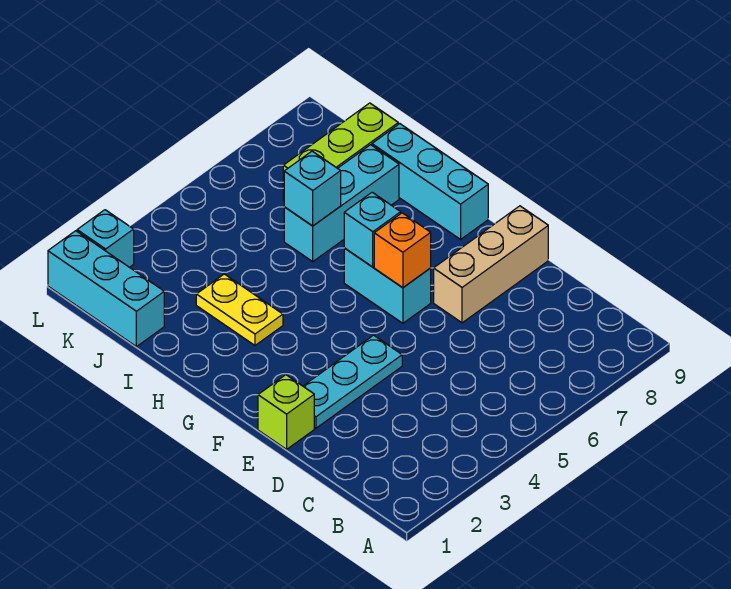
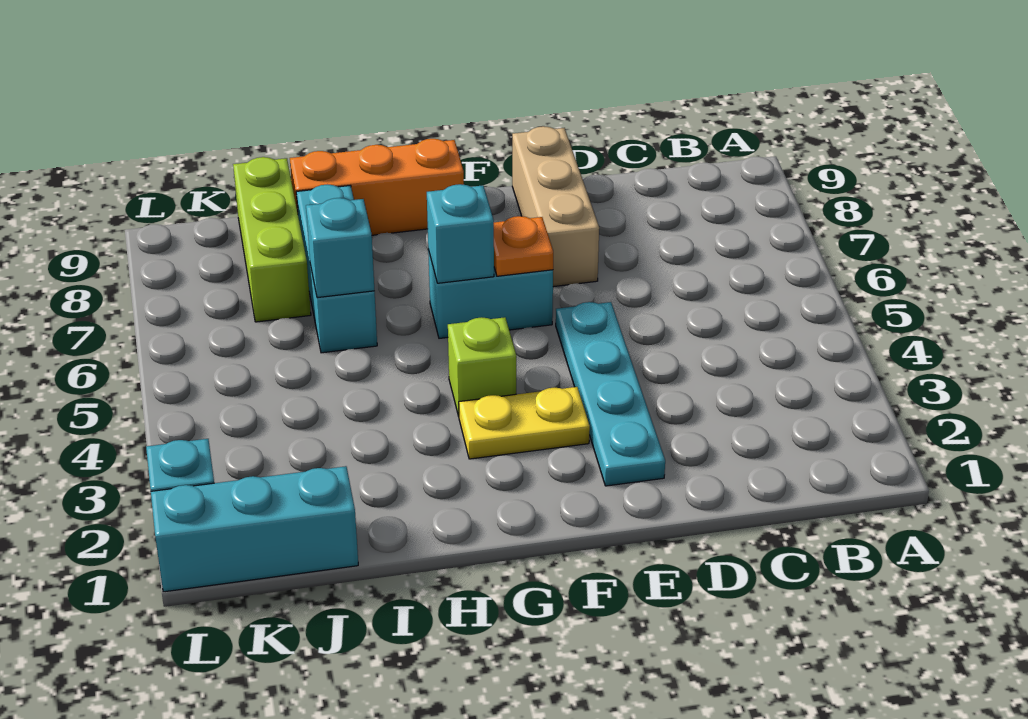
lime 1x1 brick [258,375,314,449] -> lime 1x1 brick moved to [448,317,516,416]
cyan 1x3 plate [303,335,402,428] -> cyan 1x4 plate [556,302,665,486]
orange 1x1 brick [374,213,431,288] -> orange 1x1 plate [494,216,553,276]
cyan 1x3 brick [372,124,488,239] -> orange 1x3 brick [290,139,464,235]
yellow 1x2 plate [196,274,283,345] -> yellow 1x2 plate moved to [459,387,590,459]

